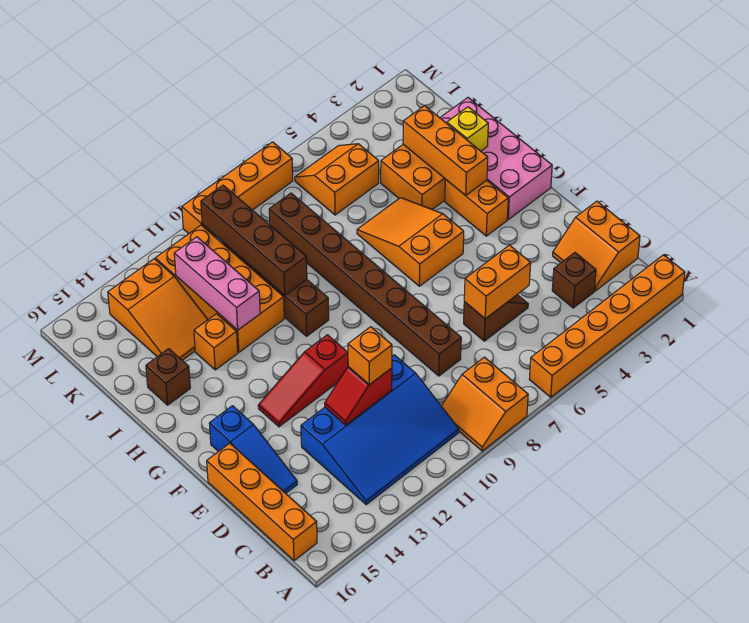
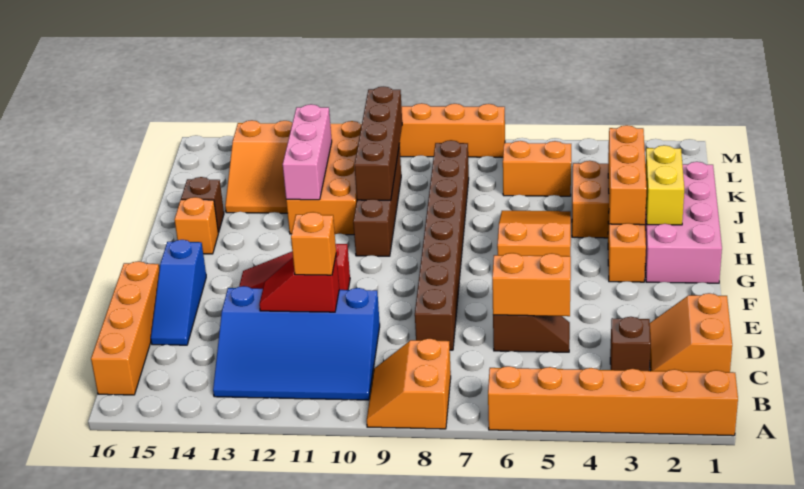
yellow 1x1 brick [447,107,488,151] -> yellow 1x2 brick [645,145,684,225]
orange 1x1 brick [194,314,238,370] -> orange 1x1 brick moved to [174,197,218,254]

